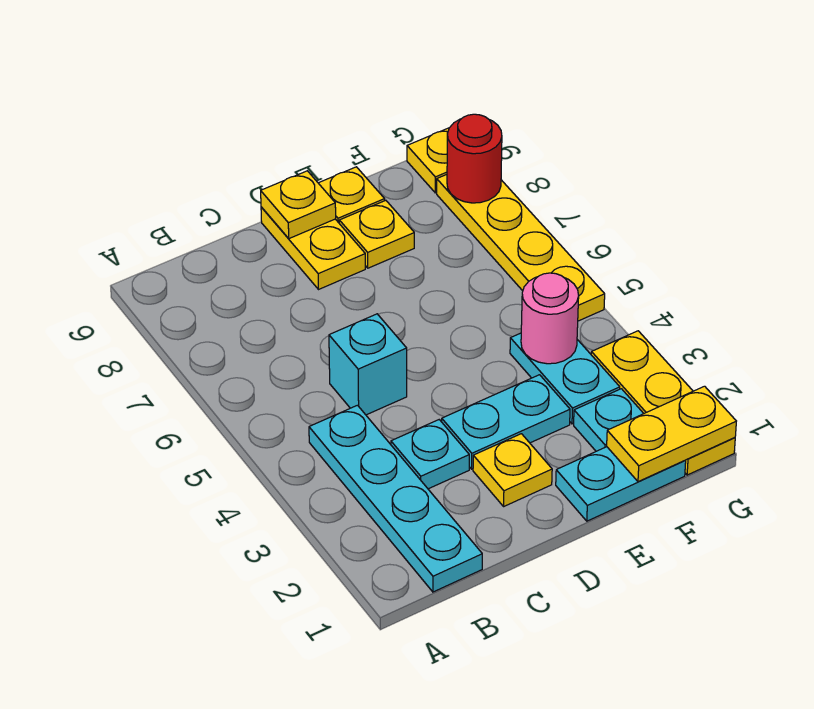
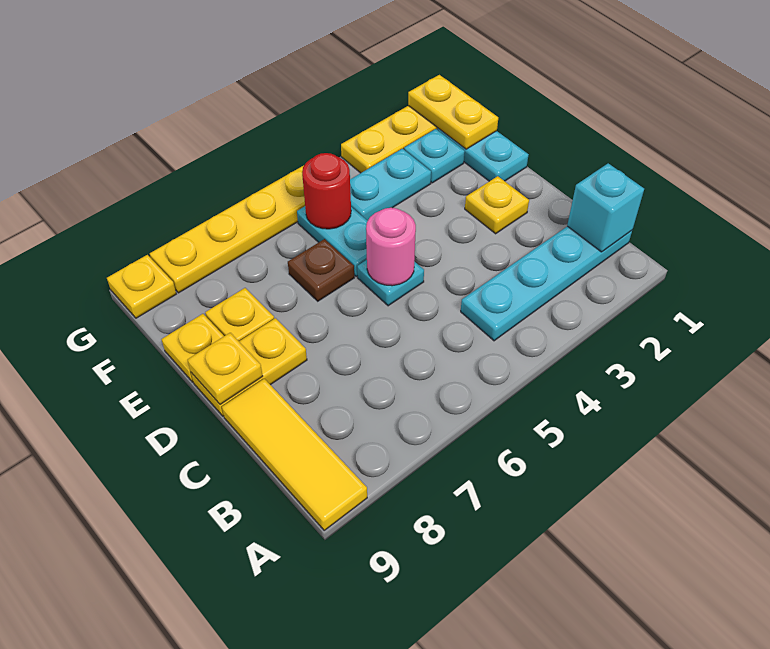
none -> yellow 1x3 tile [222,379,367,530]
cyan 1x1 plate [391,420,469,489] -> cyan 1x1 plate moved to [357,260,424,306]
cyan 1x1 brick [329,314,407,415] -> cyan 1x1 brick moved to [567,163,644,252]
cyan 1x2 plate [442,375,570,469] -> cyan 1x2 plate moved to [297,206,367,276]
none -> brown 1x1 plate [288,239,354,301]
pink 1x1 round brick [521,273,579,364] -> pink 1x1 round brick moved to [366,208,416,286]
red 1x1 round brick [447,114,502,203] -> red 1x1 round brick moved to [302,153,351,229]

